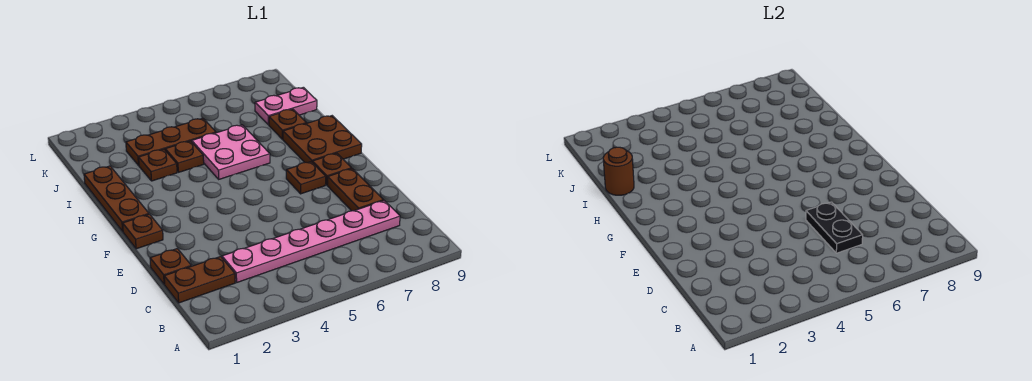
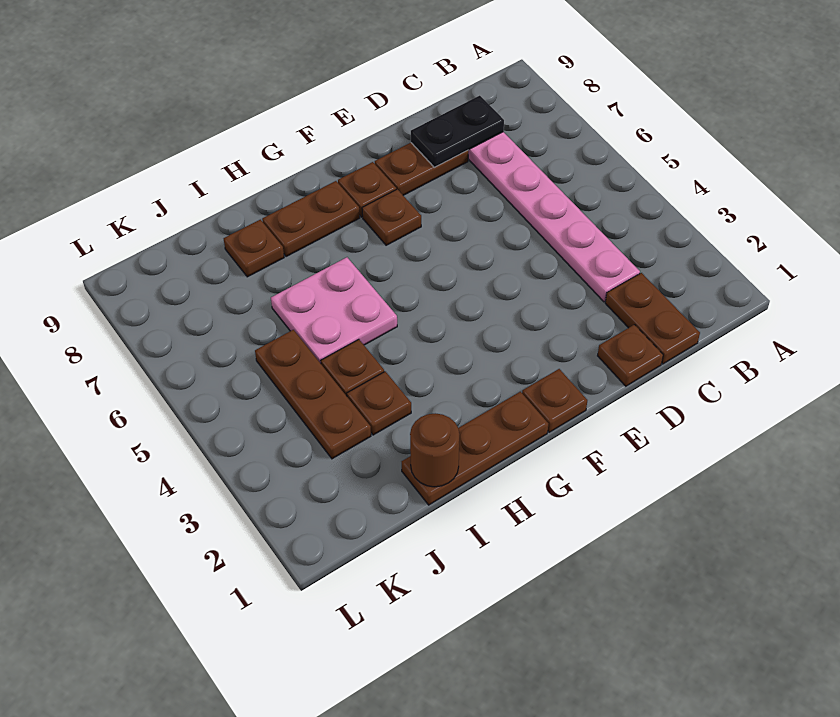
black 1x2 plate [806,202,863,253] -> black 1x2 plate moved to [411,96,504,167]
brown 2x2 plate [283,116,362,163] -> brown 1x2 plate [262,181,360,257]
pink 1x2 plate [255,87,317,125] -> none

